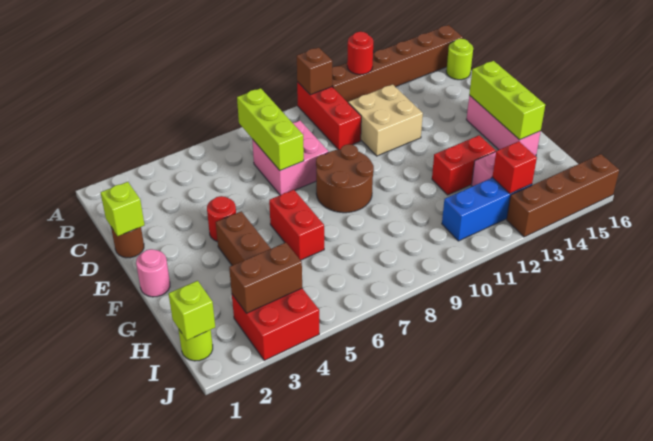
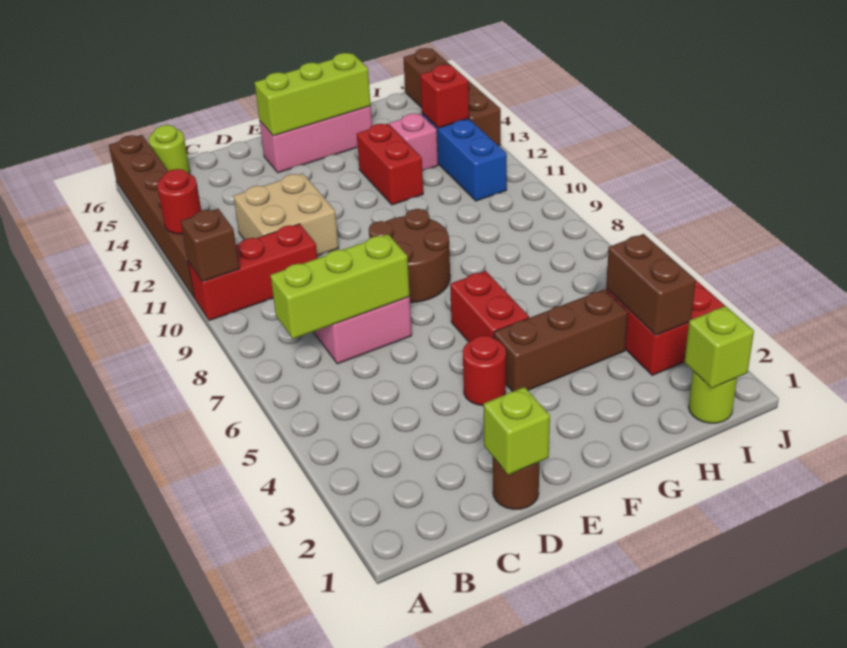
pink 1x1 round brick [136,249,170,297] -> none
red 1x2 brick [269,190,324,260] -> red 1x2 brick turned to [450,271,529,342]

